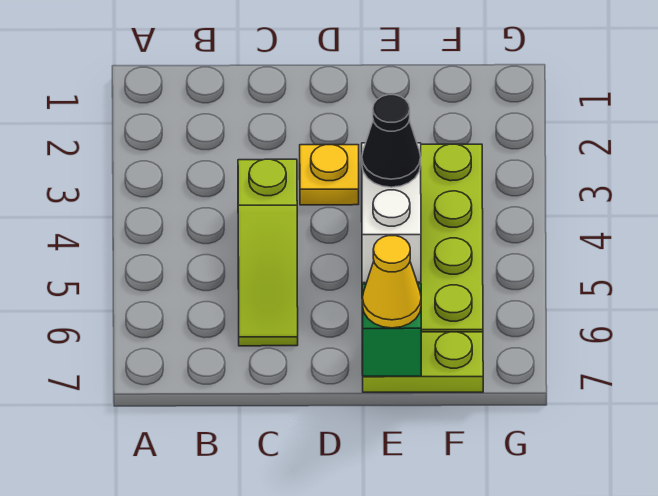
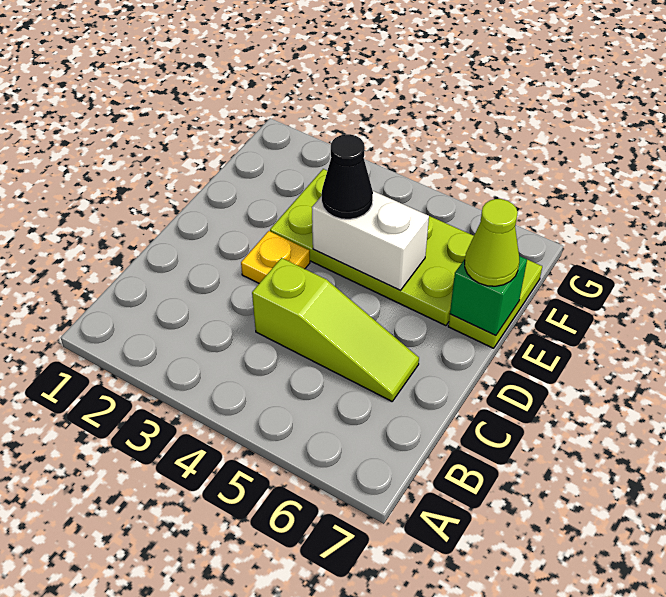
yellow 1x1 cone [362,236,421,328] -> lime 1x1 cone [465,199,519,286]

